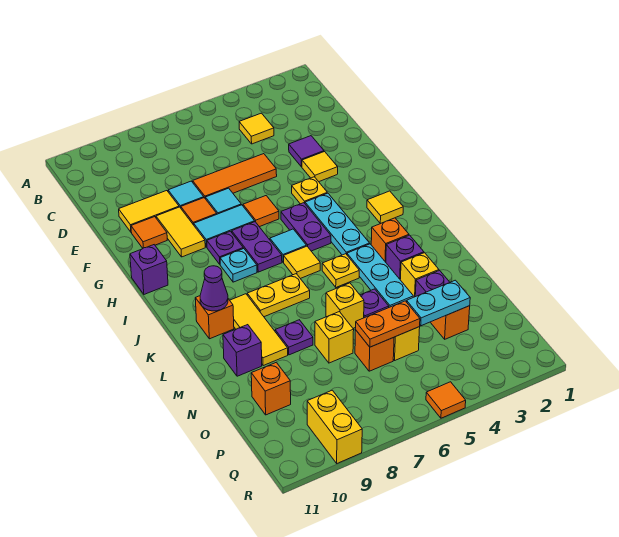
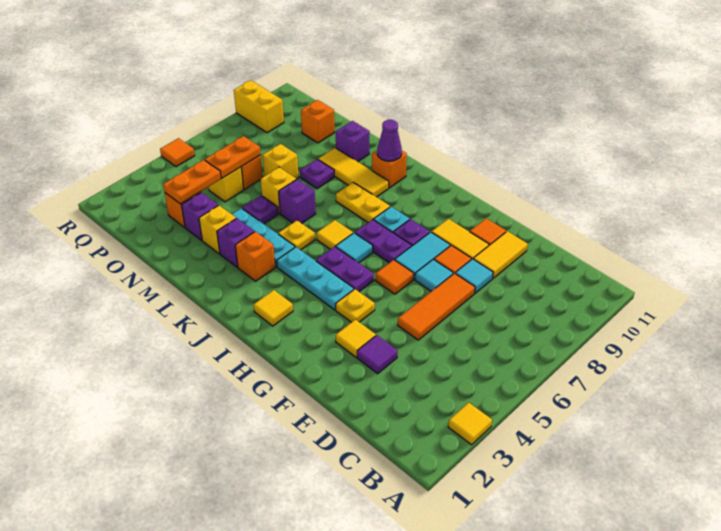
yellow 1x1 tile [239,113,274,144] -> yellow 1x1 tile moved to [448,402,492,445]
purple 1x1 brick [130,245,168,294] -> purple 1x1 brick moved to [279,179,316,223]
yellow 1x2 plate [247,274,310,317] -> yellow 1x2 plate turned to [336,182,390,222]
cyan 1x2 plate [407,280,470,326] -> orange 1x2 plate [163,160,221,204]

